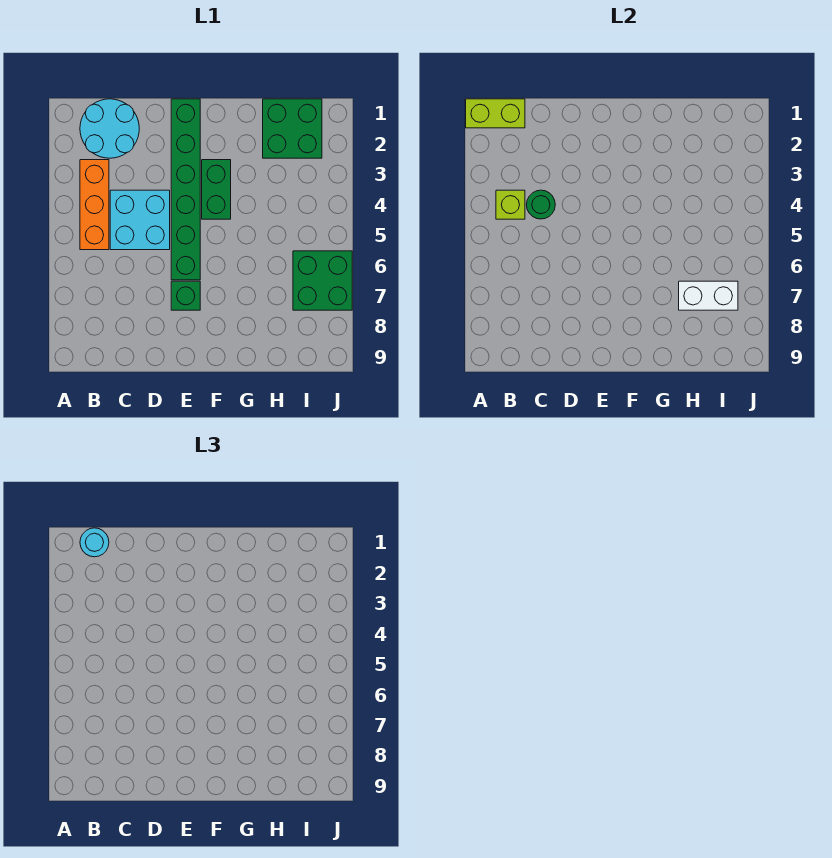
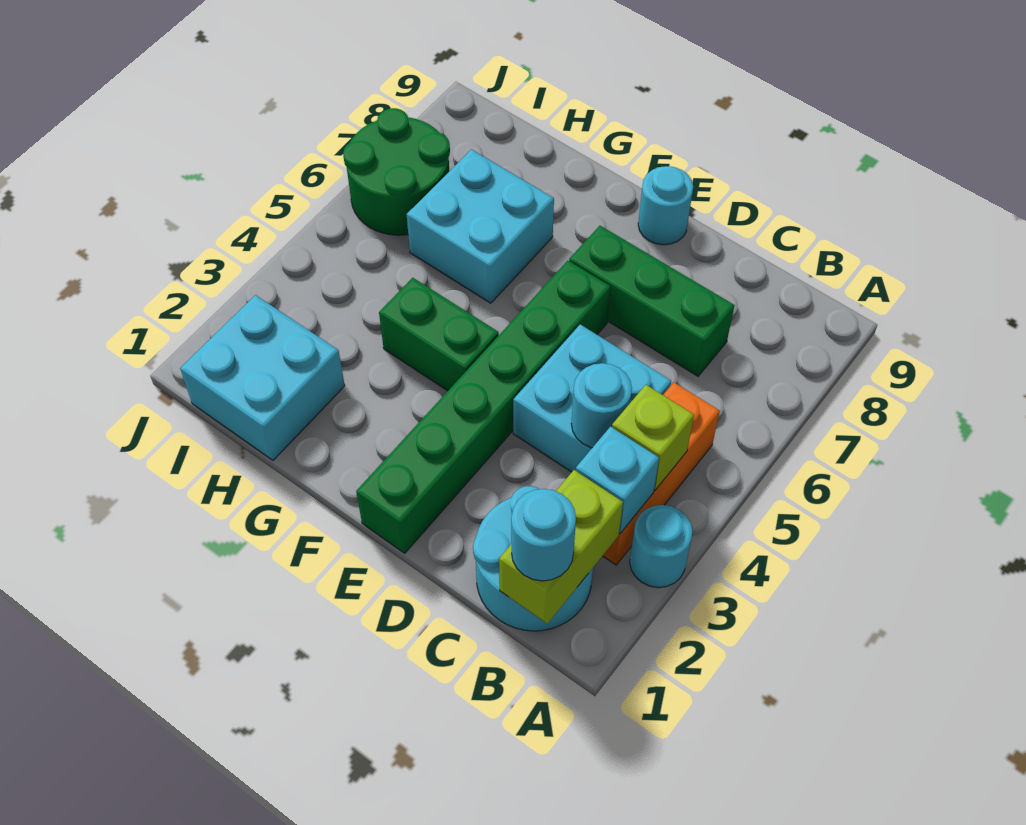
lime 1x2 brick [466,99,525,128] -> lime 1x2 brick turned to [499,470,623,624]
none -> cyan 1x1 round brick [630,505,692,588]
none -> cyan 1x1 brick [576,427,659,533]
green 1x1 round brick [526,190,555,219] -> cyan 1x1 round brick [571,363,632,448]
green 1x1 brick [171,281,200,310] -> green 1x3 brick [569,226,734,376]
none -> cyan 1x1 round brick [638,166,693,245]
green 1x2 brick [202,160,231,219] -> green 1x2 brick turned to [379,278,499,391]
none -> cyan 2x2 brick [407,150,554,303]
green 2x2 brick [263,99,322,158] -> cyan 2x2 brick [180,295,345,460]
white 1x2 brick [679,281,738,310] -> none
green 2x2 brick [293,251,352,310] -> green 2x2 round brick [343,108,450,235]

